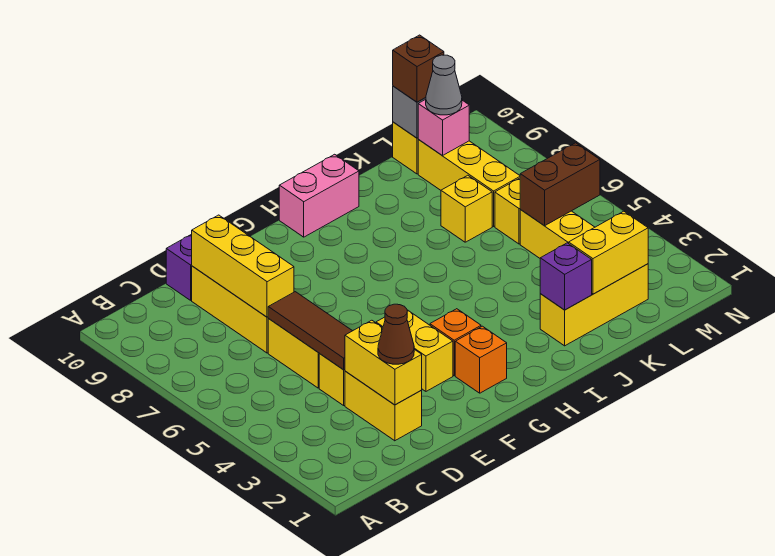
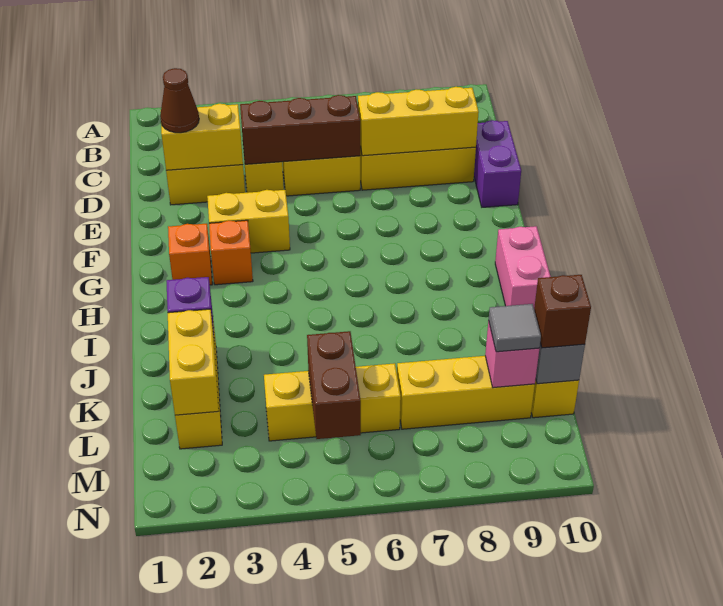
brown 1x3 tile [268,292,352,370] -> brown 1x3 brick [240,95,360,164]
yellow 1x1 brick [441,175,492,242] -> none
grey 1x1 cone [426,55,462,115] -> grey 1x1 tile [489,304,541,352]

